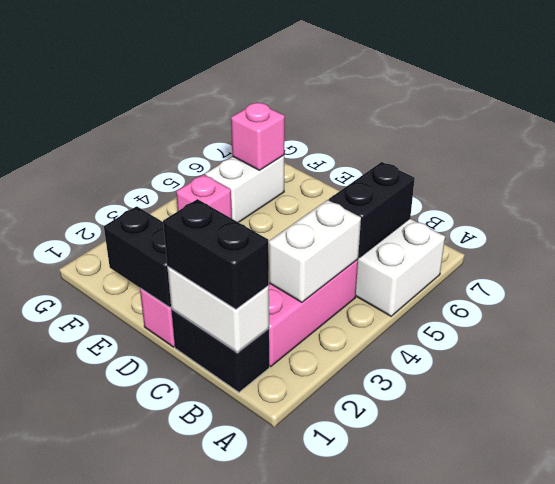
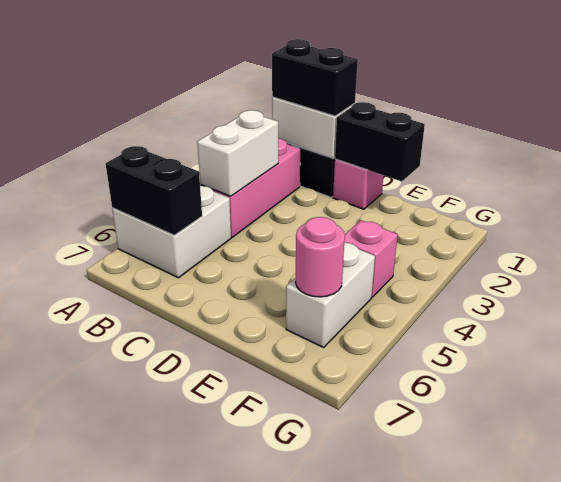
black 1x2 brick [329,162,415,258] -> black 1x2 brick turned to [106,146,202,235]
pink 1x1 brick [231,102,285,170] -> pink 1x1 round brick [296,217,345,297]

